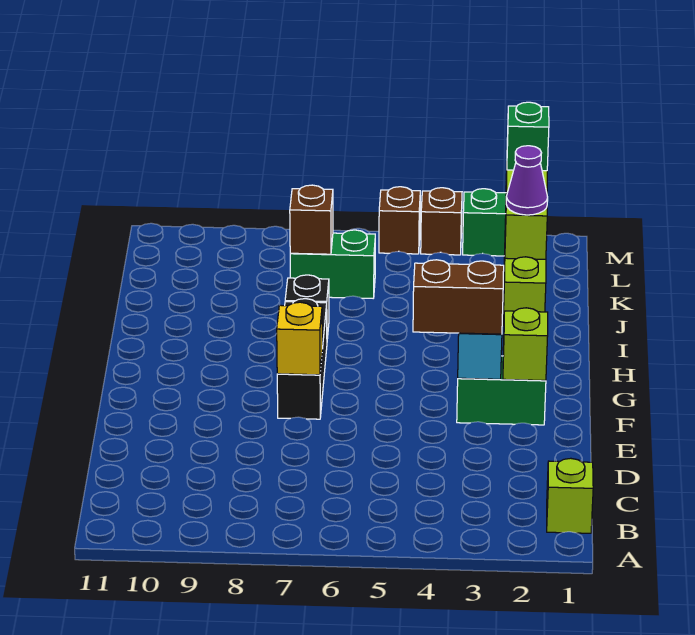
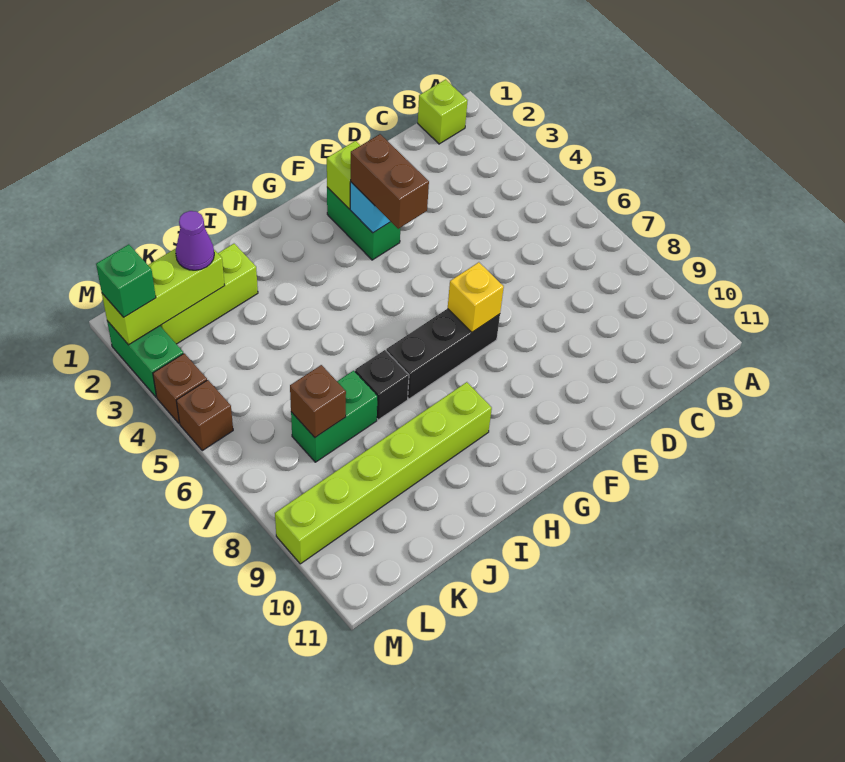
none -> lime 1x6 brick [275,382,492,564]
green 1x2 brick [290,230,375,298] -> green 1x2 brick turned to [291,371,378,462]

